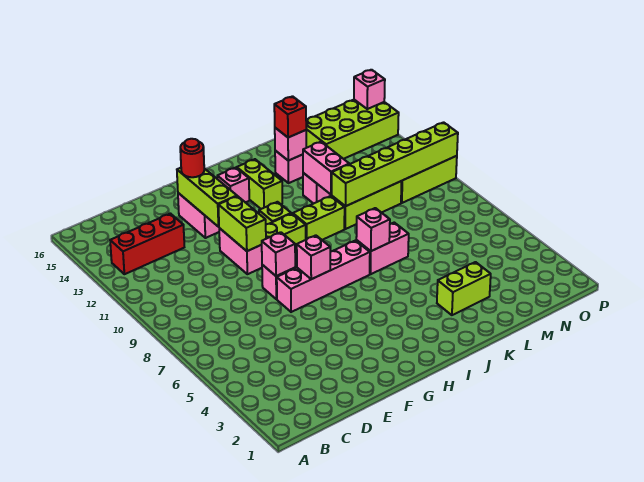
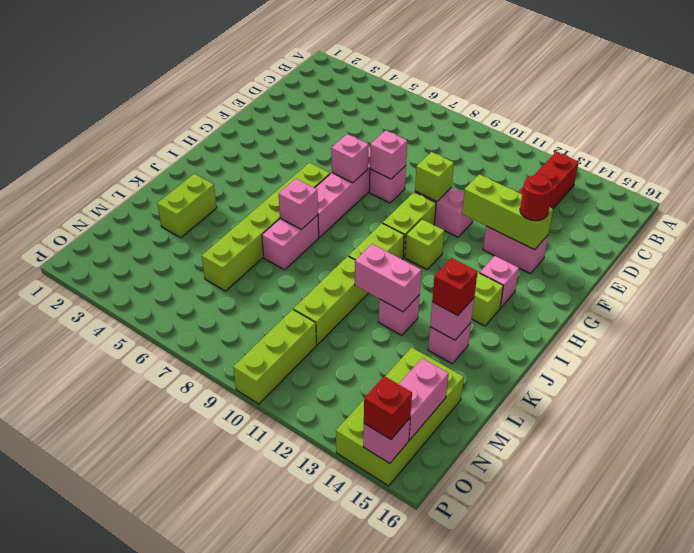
lime 1x2 brick [218,196,266,251] -> lime 1x1 brick [415,152,454,202]
lime 1x6 brick [332,122,458,206] -> lime 1x6 brick moved to [202,163,330,291]
none -> pink 1x2 brick [399,358,449,440]
none -> red 1x1 brick [364,376,412,439]

